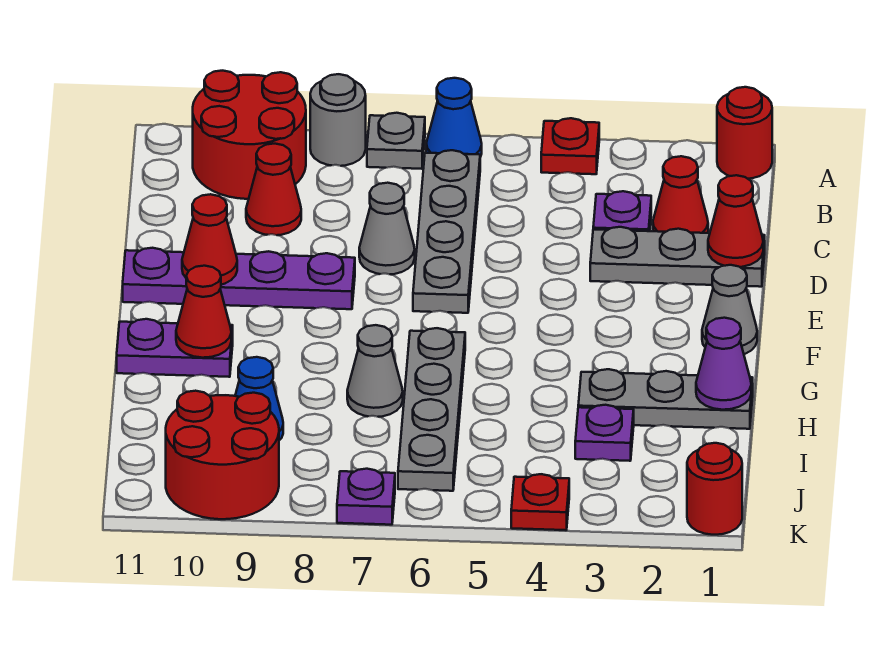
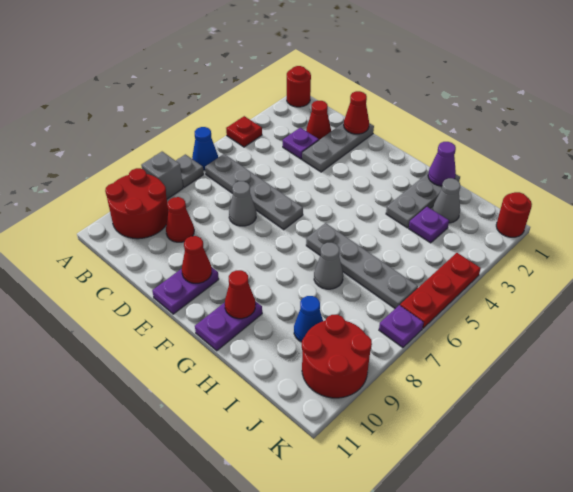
grey 1x1 round brick [310,74,366,166] -> grey 1x1 brick [141,152,183,199]
purple 1x4 plate [123,248,355,309] -> purple 1x2 plate [152,267,219,314]
grey 1x1 cone [702,265,757,354] -> grey 1x1 cone moved to [432,178,460,223]
red 1x1 plate [511,474,569,530] -> red 1x3 plate [400,253,481,328]

